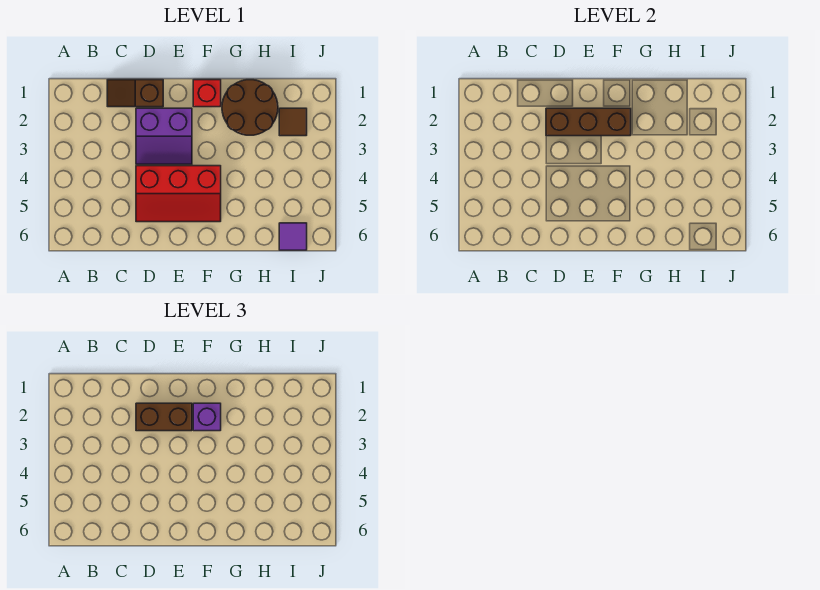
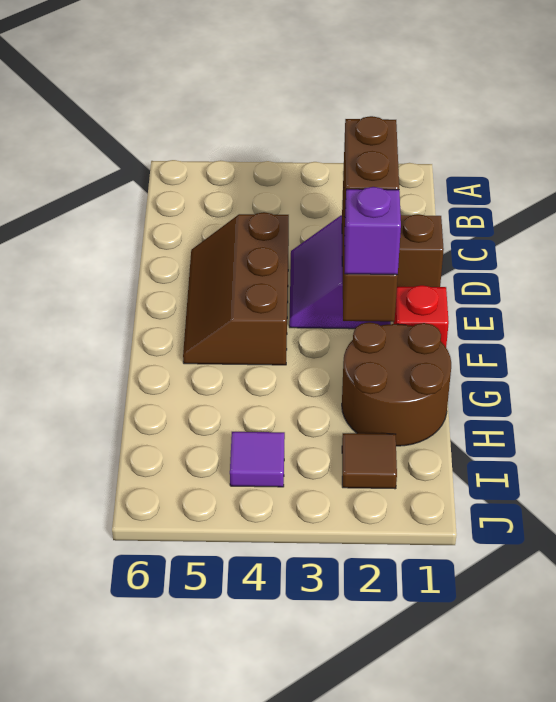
red 2x3 slope [136,166,221,222] -> brown 2x3 slope [183,212,289,365]
purple 1x1 tile [279,223,307,250] -> purple 1x1 tile moved to [230,432,285,487]

